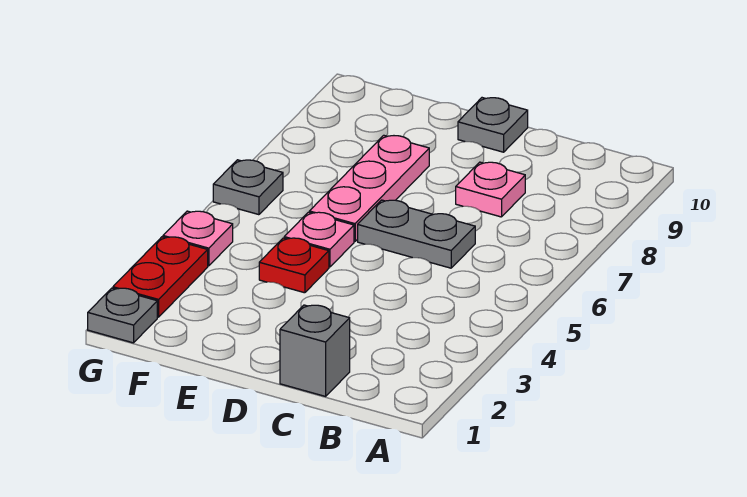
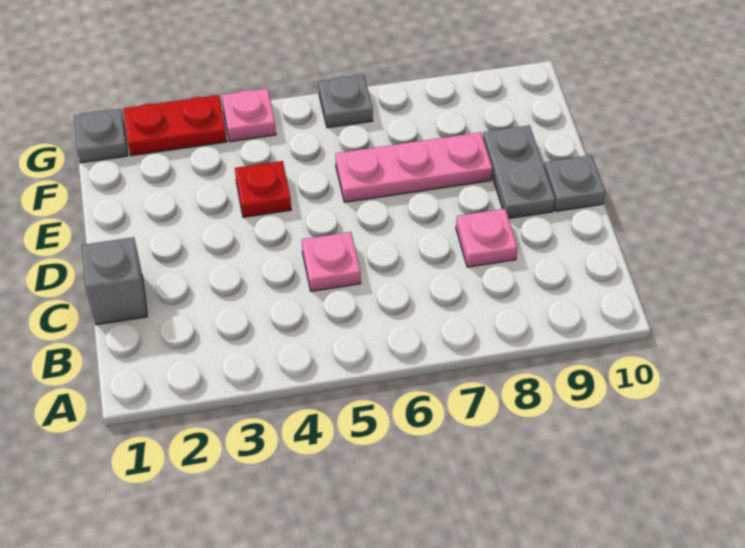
grey 1x2 plate [358,200,475,268] -> grey 1x2 plate moved to [483,125,555,218]
pink 1x1 plate [284,212,354,267] -> pink 1x1 plate moved to [302,232,361,291]

